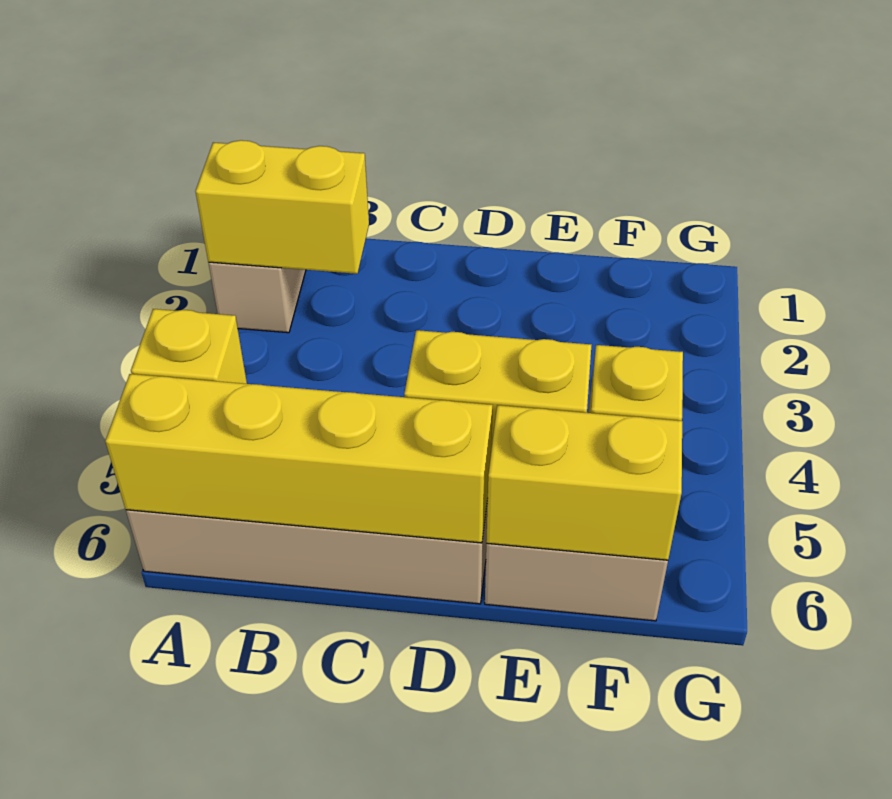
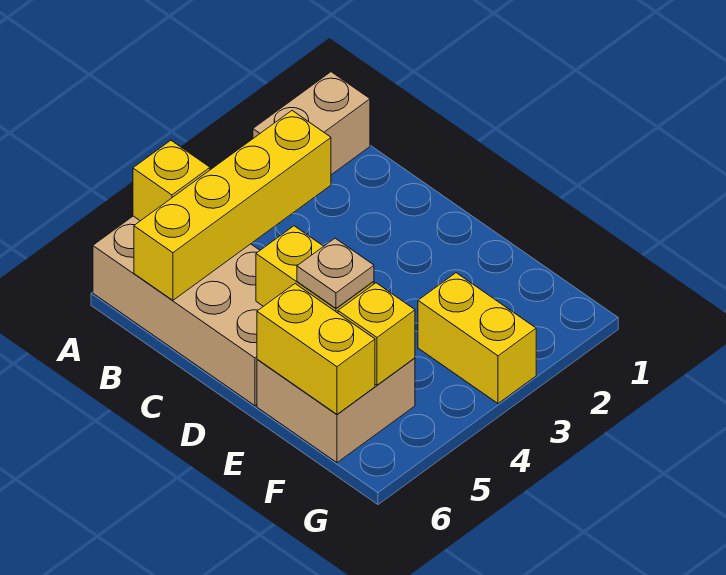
yellow 1x2 brick [195,140,369,274] -> yellow 1x2 brick moved to [418,273,536,403]
yellow 1x4 brick [105,374,493,543] -> yellow 1x4 brick turned to [134,111,331,300]
none -> tan 1x1 plate [297,238,374,308]

